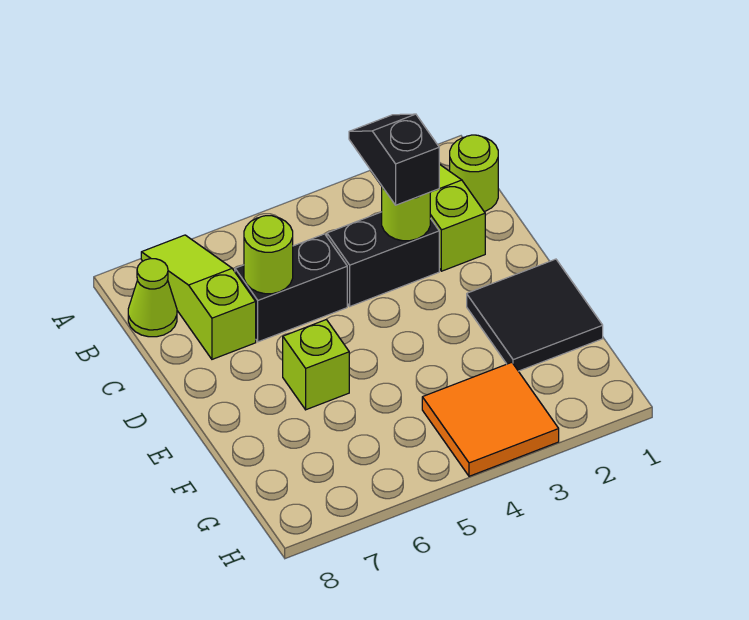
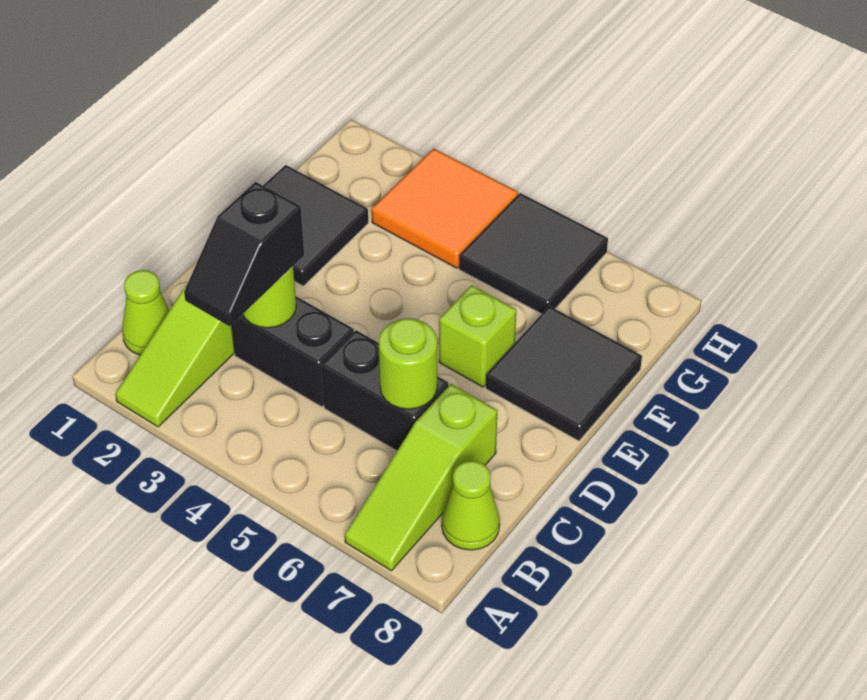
lime 1x1 round brick [450,135,498,212] -> lime 1x1 cone [122,270,169,355]
none -> black 2x2 tile [486,306,642,441]
none -> black 2x2 tile [459,193,608,314]

